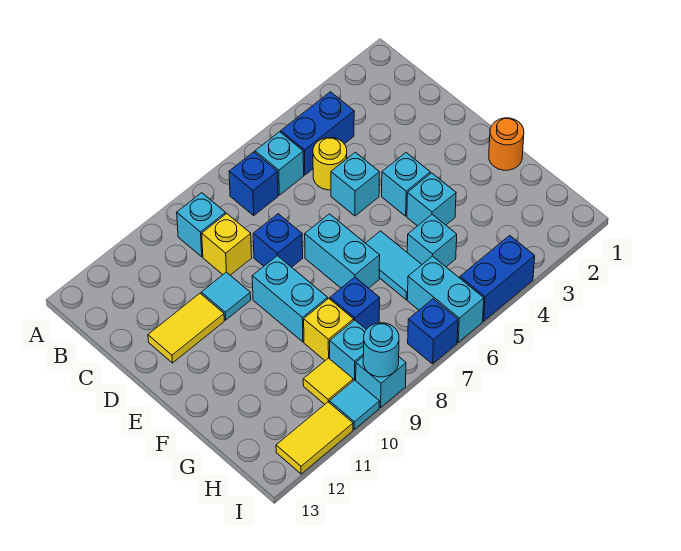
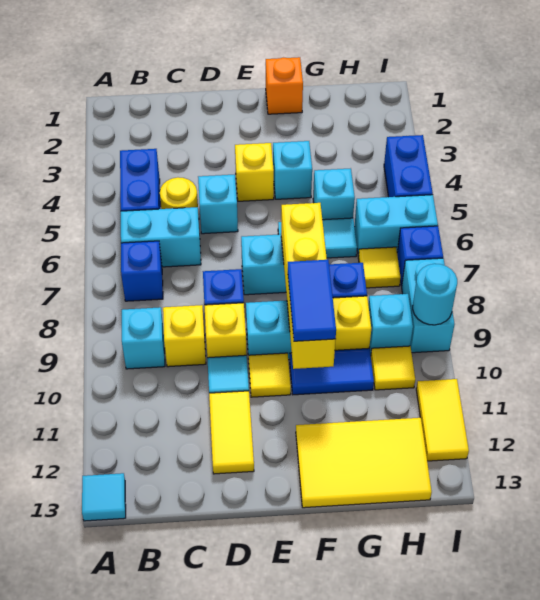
cyan 1x1 brick [255,132,304,195] -> cyan 1x2 brick [121,207,201,267]
none -> yellow 1x1 brick [204,303,247,358]
cyan 1x1 brick [382,153,430,216] -> yellow 1x1 brick [235,143,274,201]
none -> yellow 1x1 tile [249,353,291,397]
orange 1x1 round brick [489,118,524,170] -> orange 1x1 brick [266,57,303,114]
none -> yellow 1x4 brick [281,203,336,369]
none -> blue 1x2 tile [288,260,336,341]
none -> blue 1x2 tile [290,348,374,395]
none -> yellow 2x3 tile [296,418,432,508]
none -> yellow 1x1 tile [358,247,401,288]
cyan 1x1 brick [356,356,406,407] -> cyan 1x2 brick [402,258,455,353]
cyan 1x1 tile [329,380,380,429] -> cyan 1x1 tile moved to [82,473,126,521]

